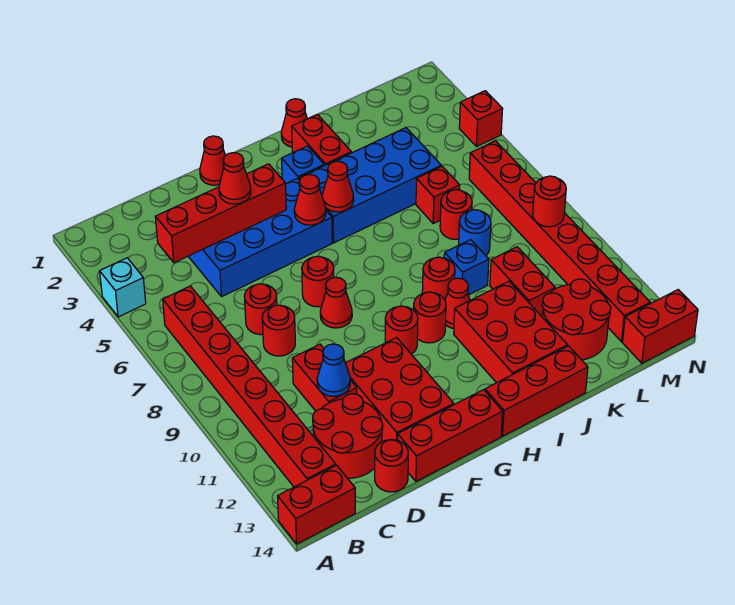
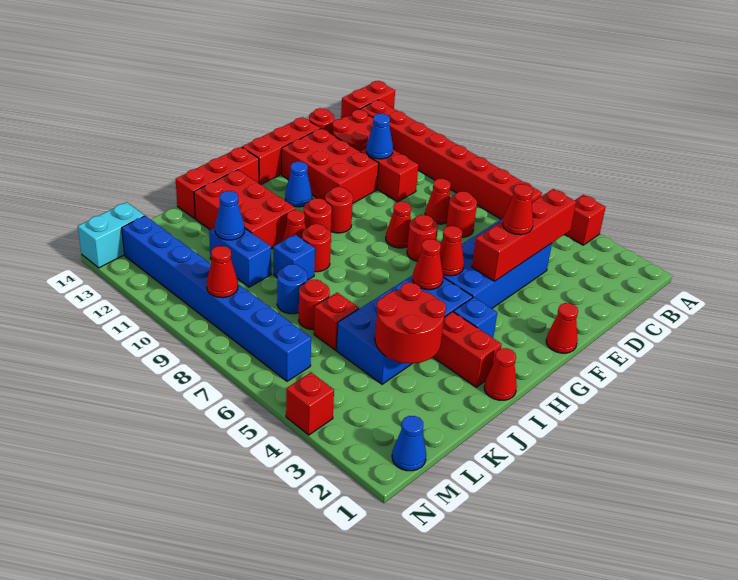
cyan 1x1 brick [100,258,146,317] -> red 1x1 brick [564,195,606,245]
red 1x1 round brick [262,305,295,356] -> red 1x1 cone [425,179,450,224]
none -> blue 1x1 cone [285,162,312,207]
red 1x2 brick [490,247,555,316] -> blue 1x2 brick [209,228,271,287]
none -> blue 1x1 cone [215,191,244,240]
red 2x2 round brick [542,279,611,360] -> red 2x2 round brick moved to [375,283,446,363]
none -> blue 1x1 cone [392,416,426,471]
red 1x8 brick [469,141,650,342] -> blue 1x8 brick [122,216,311,381]
red 1x1 round brick [533,176,566,227] -> red 1x1 cone [207,246,238,298]
red 1x2 brick [622,290,698,363] -> cyan 1x2 brick [78,202,144,268]

